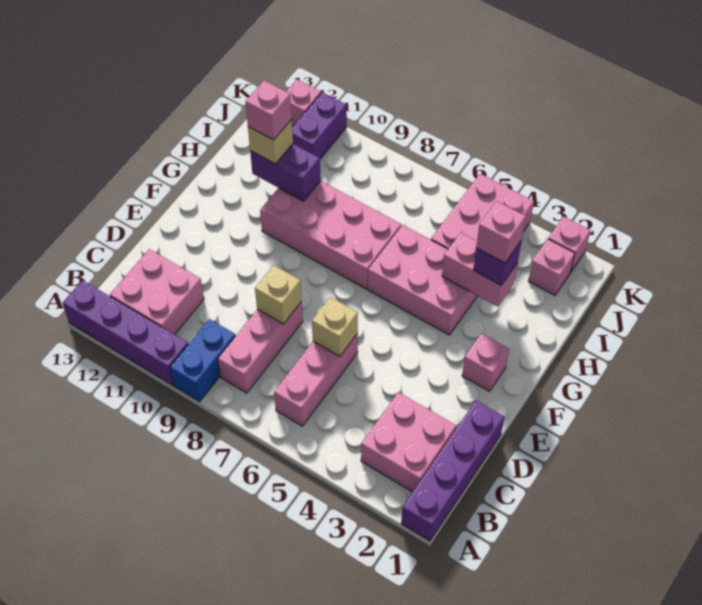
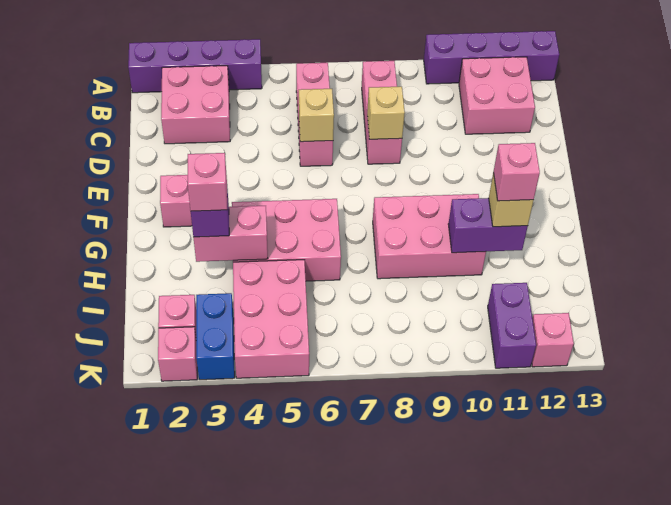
purple 1x4 brick [401,401,504,541] -> purple 1x4 brick turned to [128,39,262,93]
blue 1x2 brick [170,319,236,402] -> blue 1x2 brick moved to [196,293,235,380]
pink 2x4 brick [260,181,401,289] -> pink 2x3 brick [373,194,486,279]

